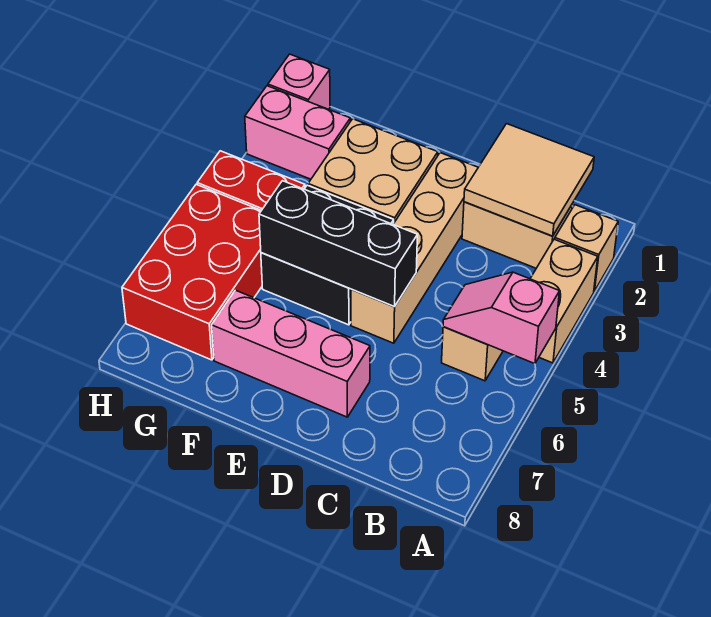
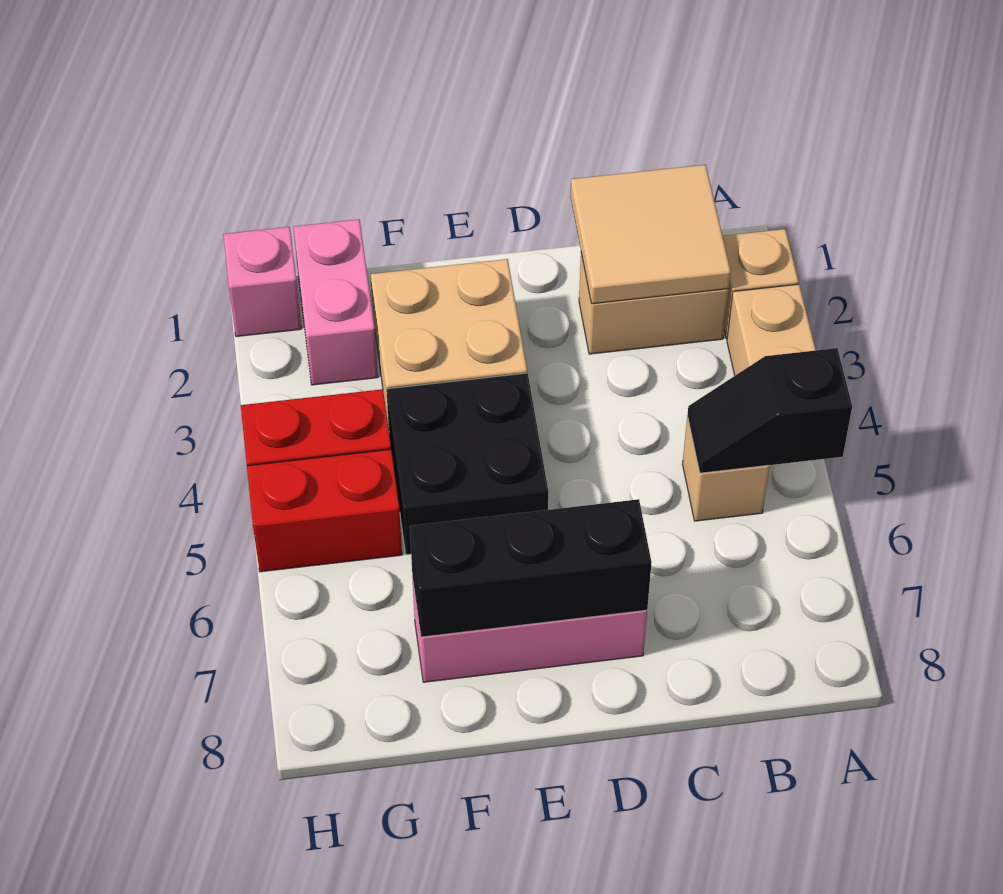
pink 1x2 slope [443,272,560,364] -> black 1x2 slope [687,348,852,473]
tan 1x4 brick [351,153,478,343] -> none
black 1x3 brick [259,181,418,307] -> black 1x3 brick moved to [410,499,652,637]
pink 1x2 brick [245,86,350,179] -> pink 1x2 brick turned to [293,219,378,385]
red 2x3 brick [122,184,262,360] -> red 1x2 brick [247,449,402,572]

